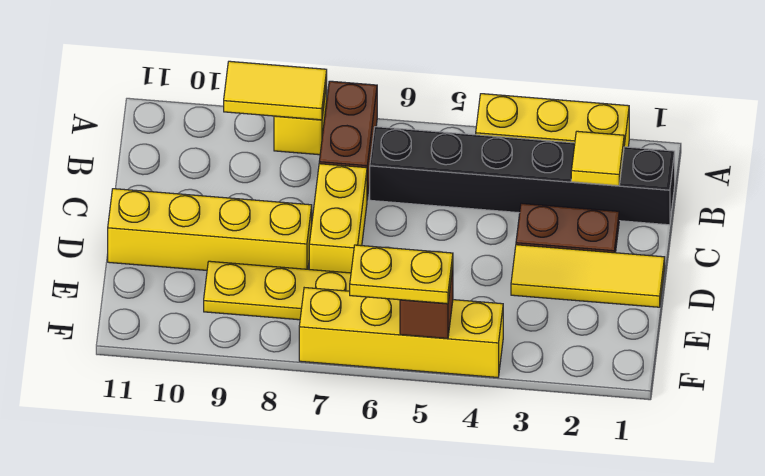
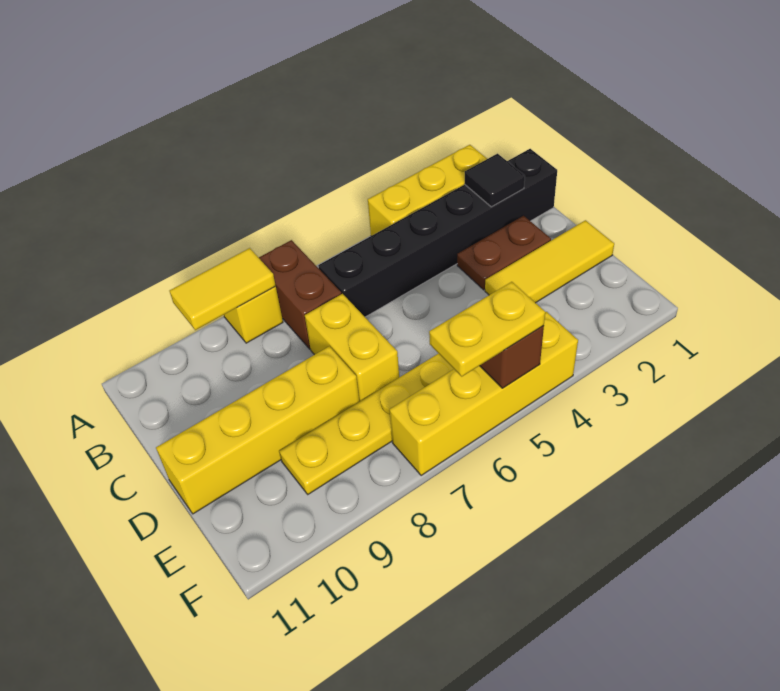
yellow 1x1 tile [571,131,624,186] -> black 1x1 tile [465,154,525,207]

